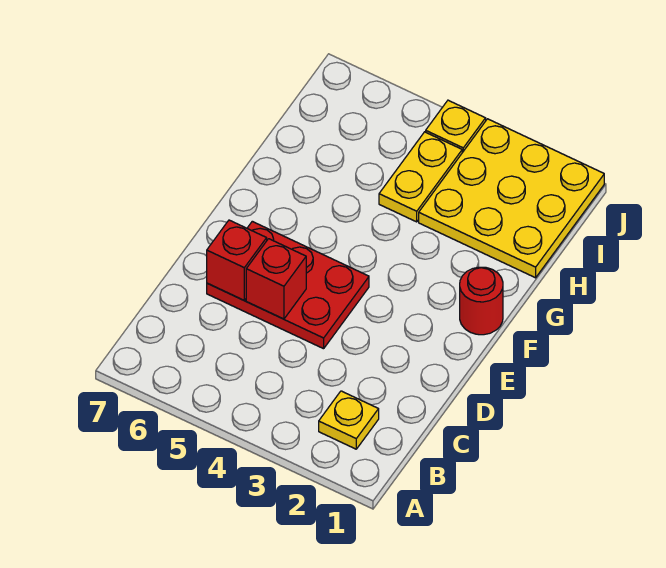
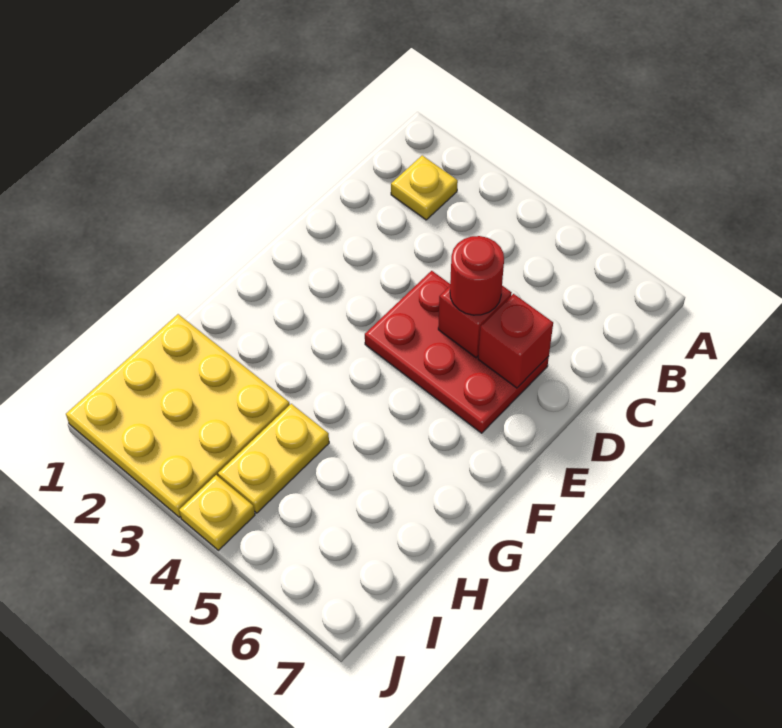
red 1x1 round brick [460,267,503,335] -> red 1x1 round brick moved to [450,236,504,315]

